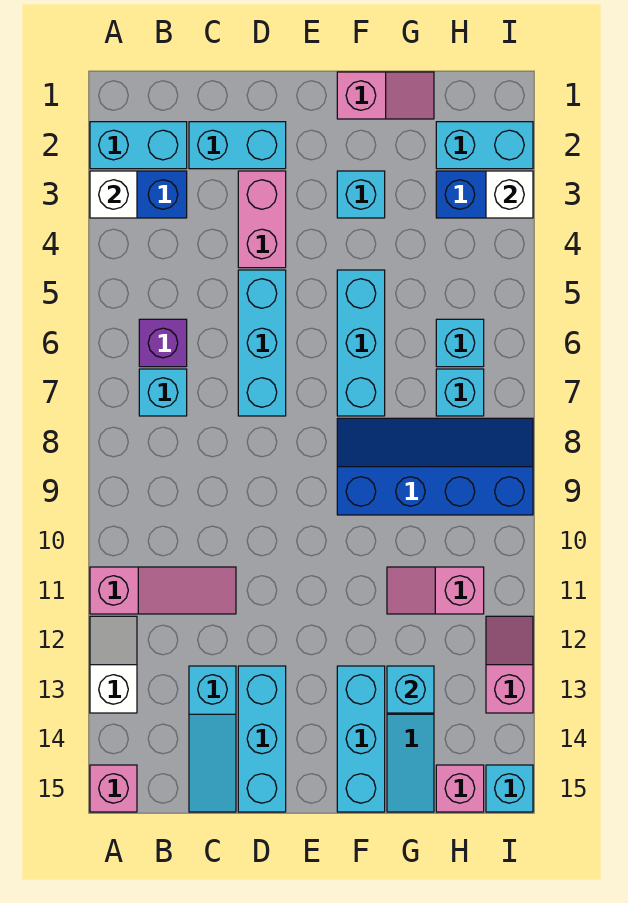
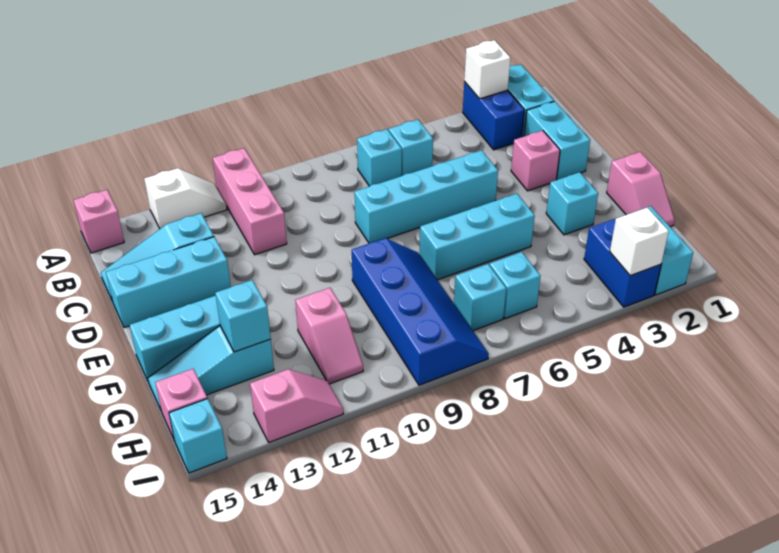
pink 1x3 slope [90,567,236,614] -> pink 1x3 brick [213,148,287,255]
purple 1x1 brick [139,319,187,367] -> cyan 1x1 brick [389,120,433,176]
pink 1x2 brick [238,171,286,268] -> pink 1x1 brick [511,131,560,191]
cyan 1x3 brick [238,270,286,416] -> cyan 1x4 brick [354,150,498,243]
pink 1x2 slope [387,567,484,614] -> pink 1x2 slope turned to [295,288,363,384]

